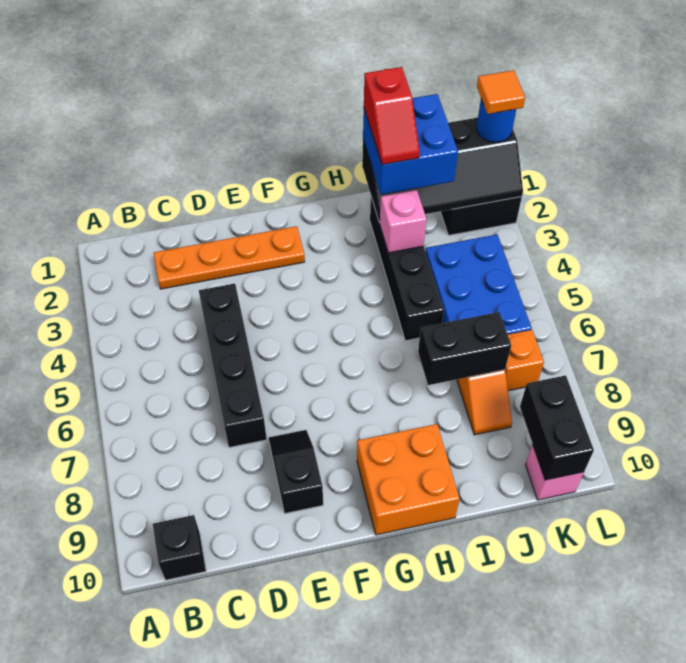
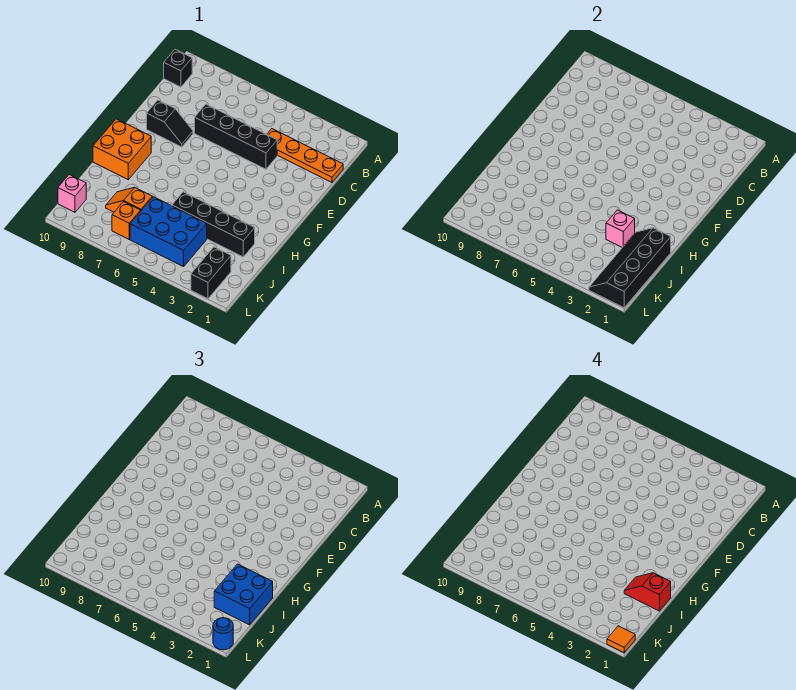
orange 1x4 plate [154,226,305,289] -> orange 1x4 plate turned to [267,129,343,182]
black 1x2 brick [418,312,511,385] -> none
black 1x2 brick [520,375,594,480] -> none

